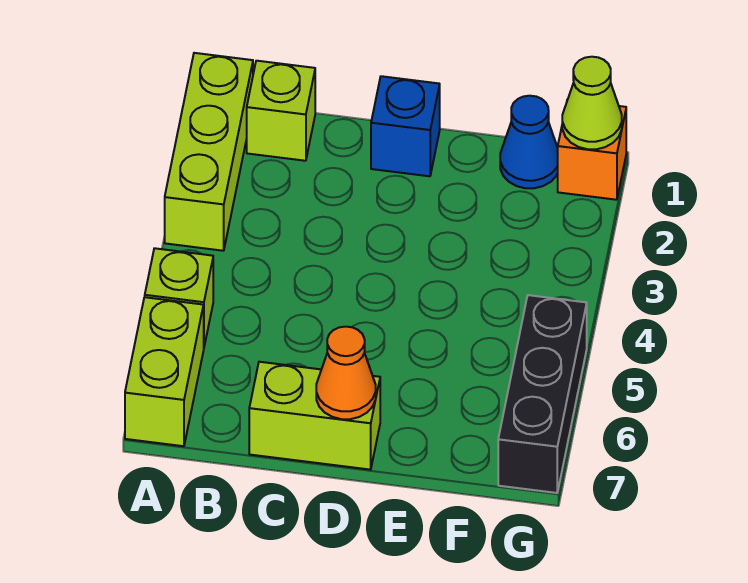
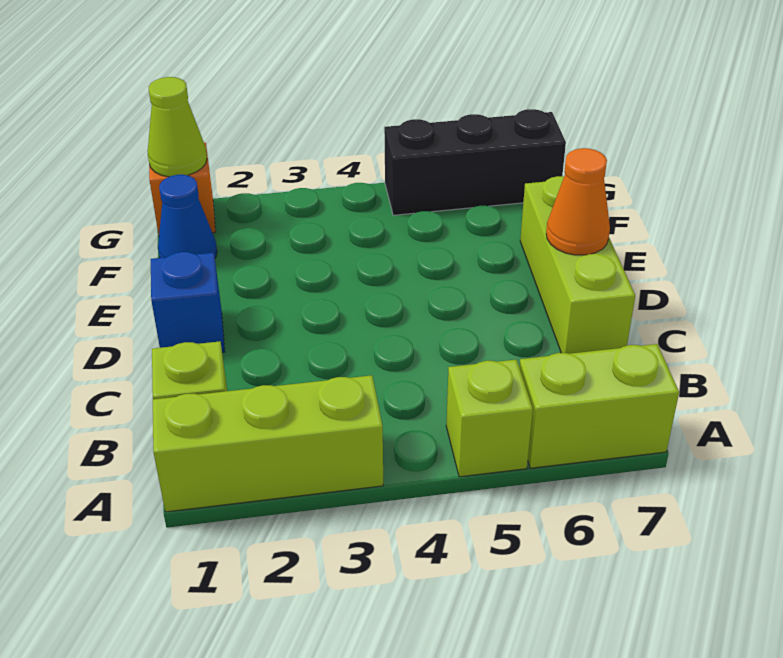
lime 1x2 brick [249,362,380,470] -> lime 1x3 brick [520,176,635,354]

